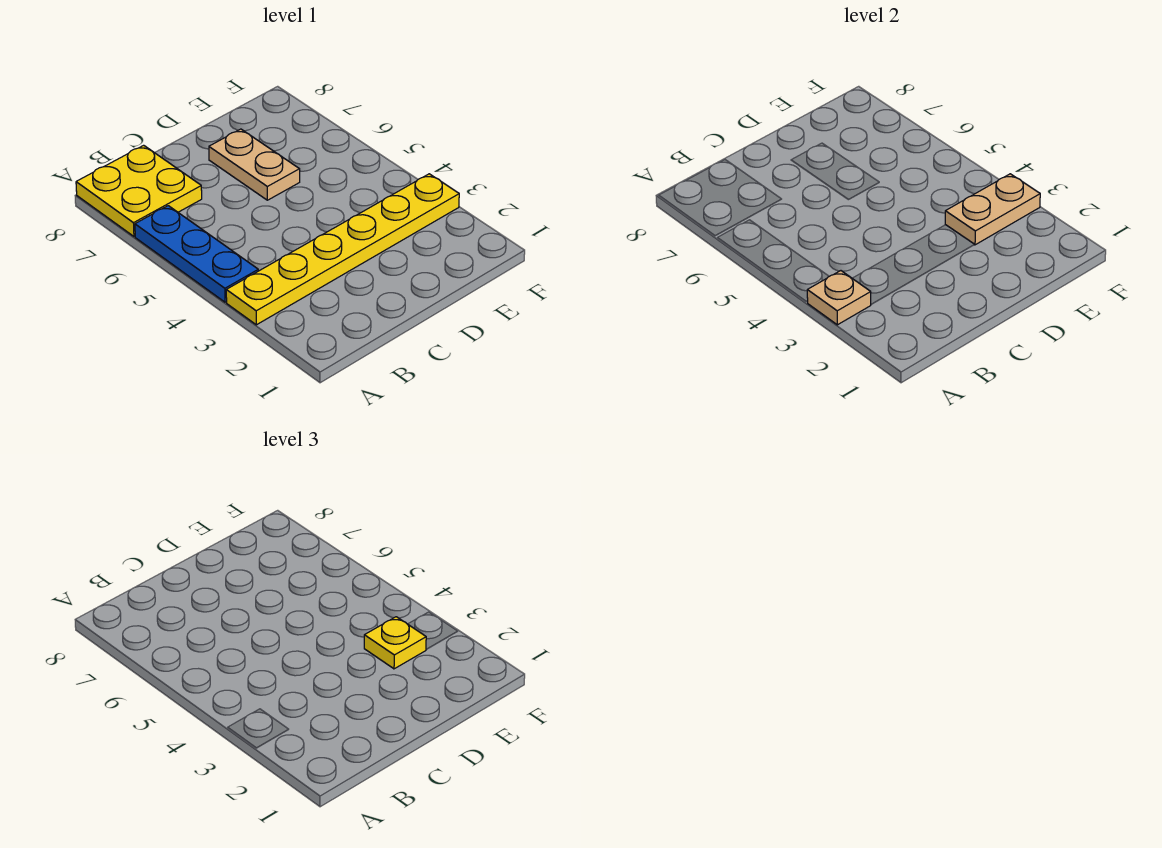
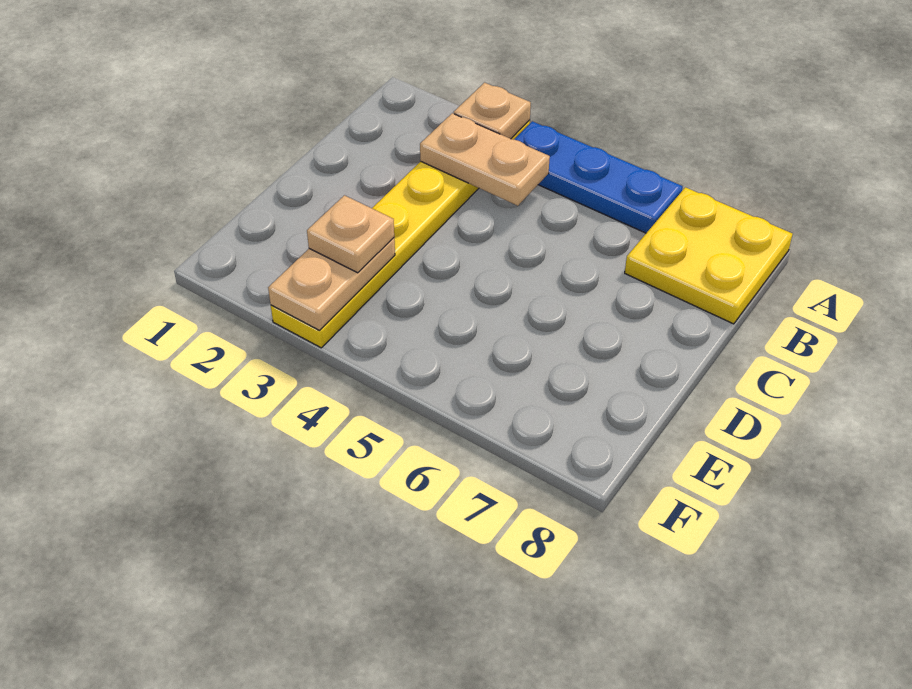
tan 1x2 plate [209,129,300,200] -> tan 1x2 plate moved to [420,113,550,206]
yellow 1x1 plate [364,617,426,669] -> tan 1x1 plate [307,195,394,273]

